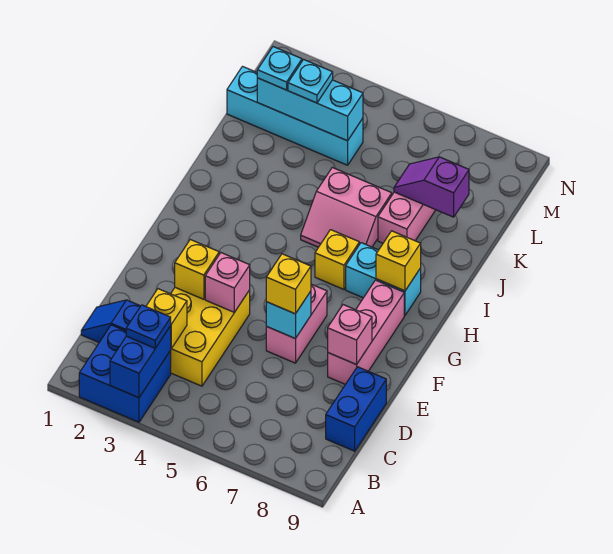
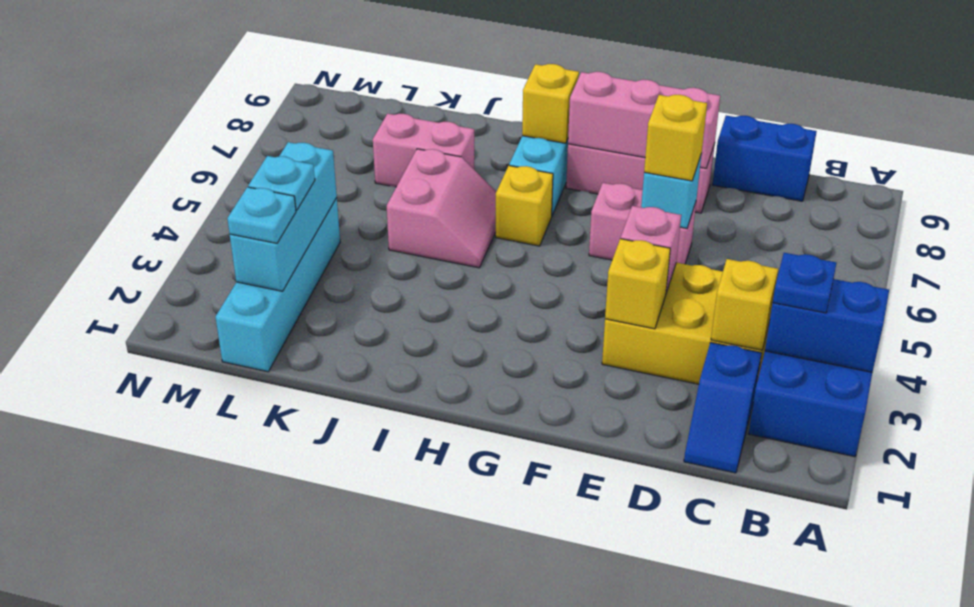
pink 1x1 brick [328,305,372,365] -> pink 1x3 brick [568,72,720,168]
purple 1x2 slope [394,157,469,217] -> none

